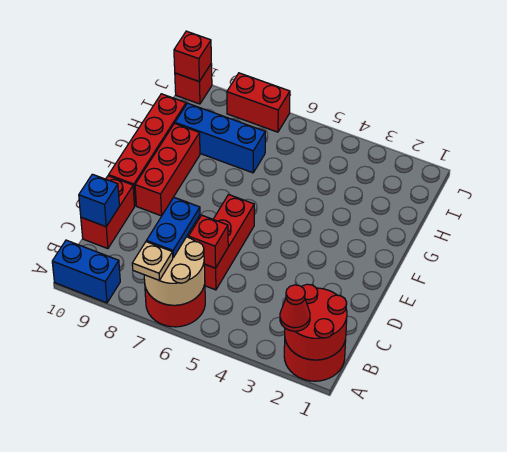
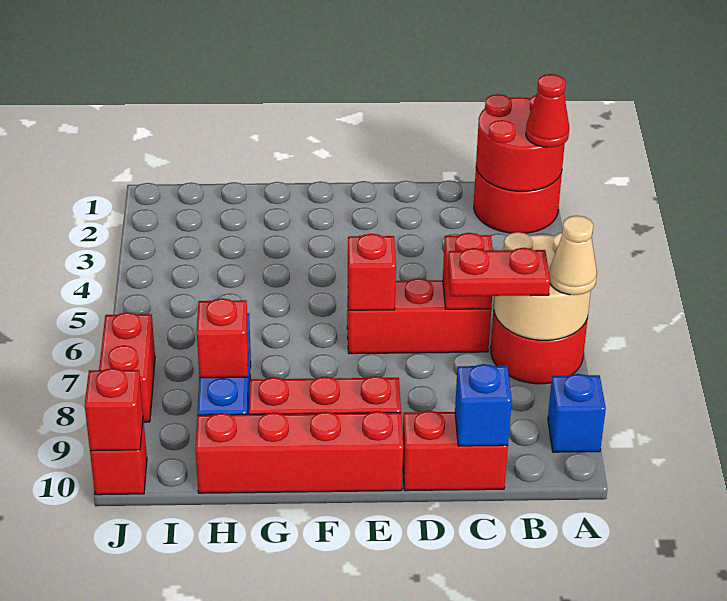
tan 1x1 plate [132,242,173,280] -> tan 1x1 cone [549,216,597,295]
blue 1x2 brick [52,240,120,303] -> blue 1x1 brick [548,374,606,452]
blue 1x2 plate [147,197,200,257] -> red 1x2 plate [448,248,550,296]
none -> red 1x1 brick [348,234,396,310]
none -> red 1x1 brick [197,298,248,378]

